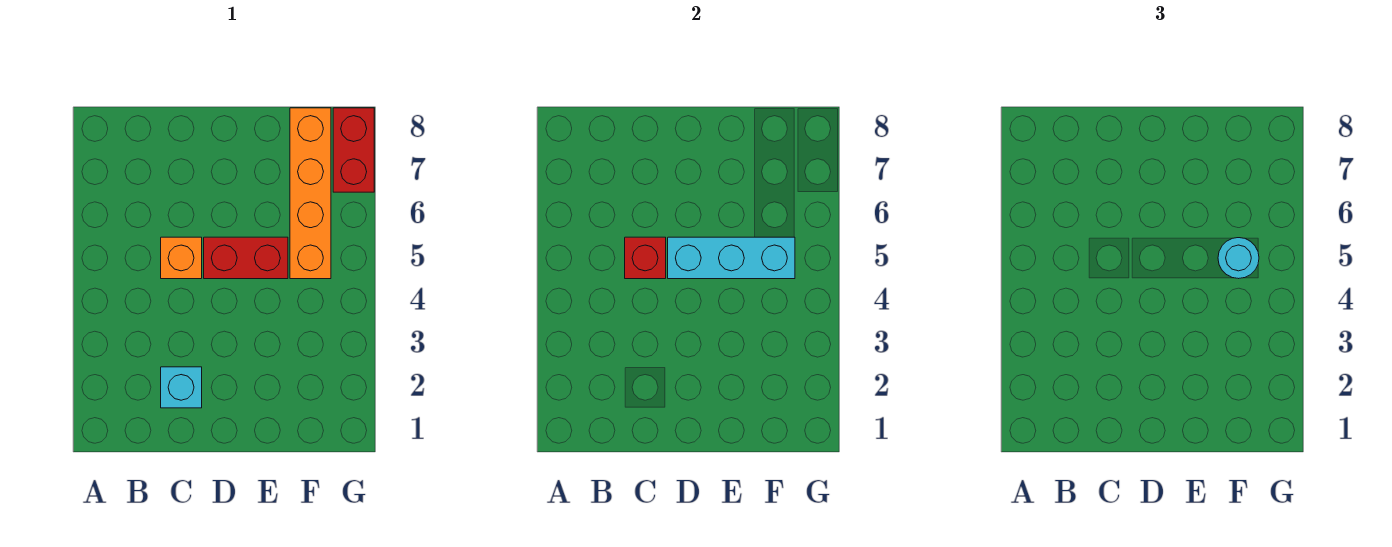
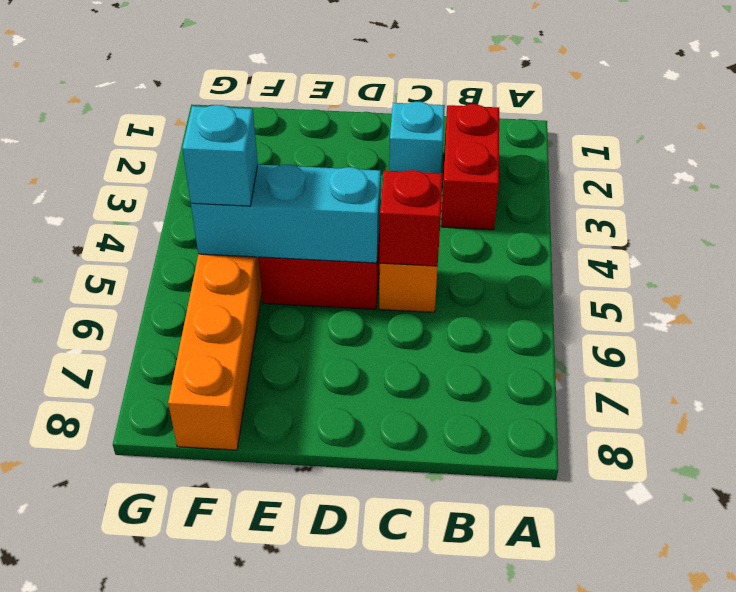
cyan 1x1 round brick [1218,238,1259,279] -> cyan 1x1 brick [182,105,258,206]
red 1x2 brick [333,108,374,192] -> red 1x2 brick moved to [441,104,499,230]

